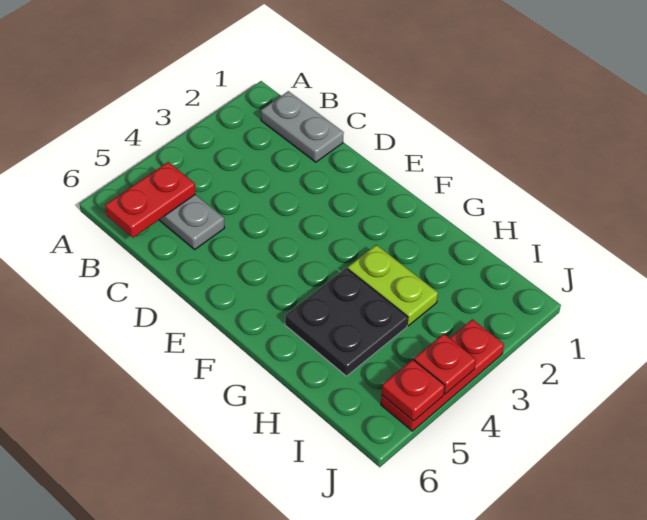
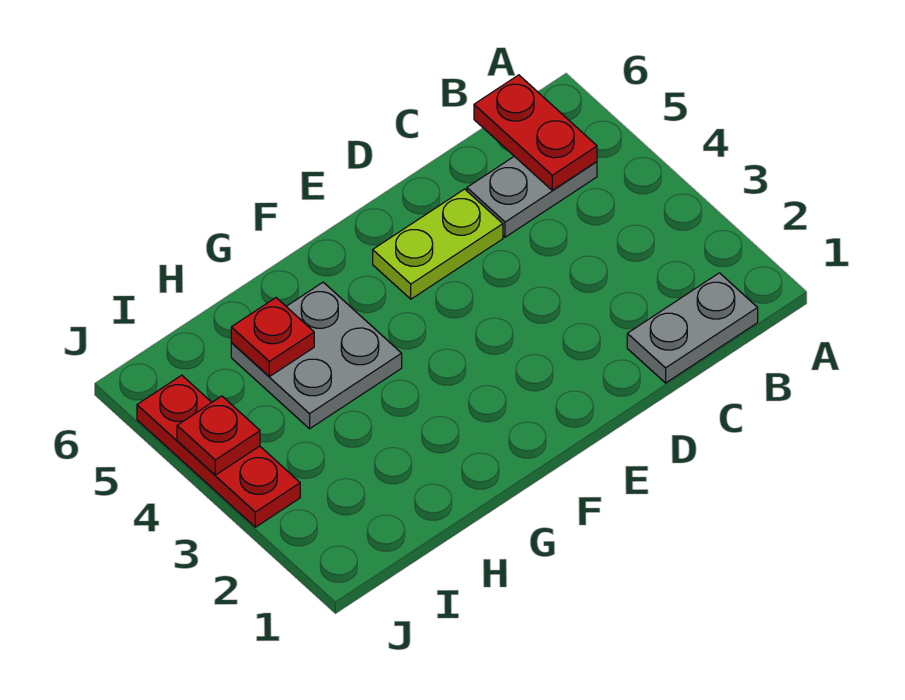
lime 1x2 plate [348,245,438,326] -> lime 1x2 plate moved to [373,189,503,299]
black 2x2 plate [285,268,408,376] -> grey 2x2 plate [231,282,402,429]
red 1x1 plate [382,360,445,421] -> red 1x1 plate moved to [231,298,314,377]

